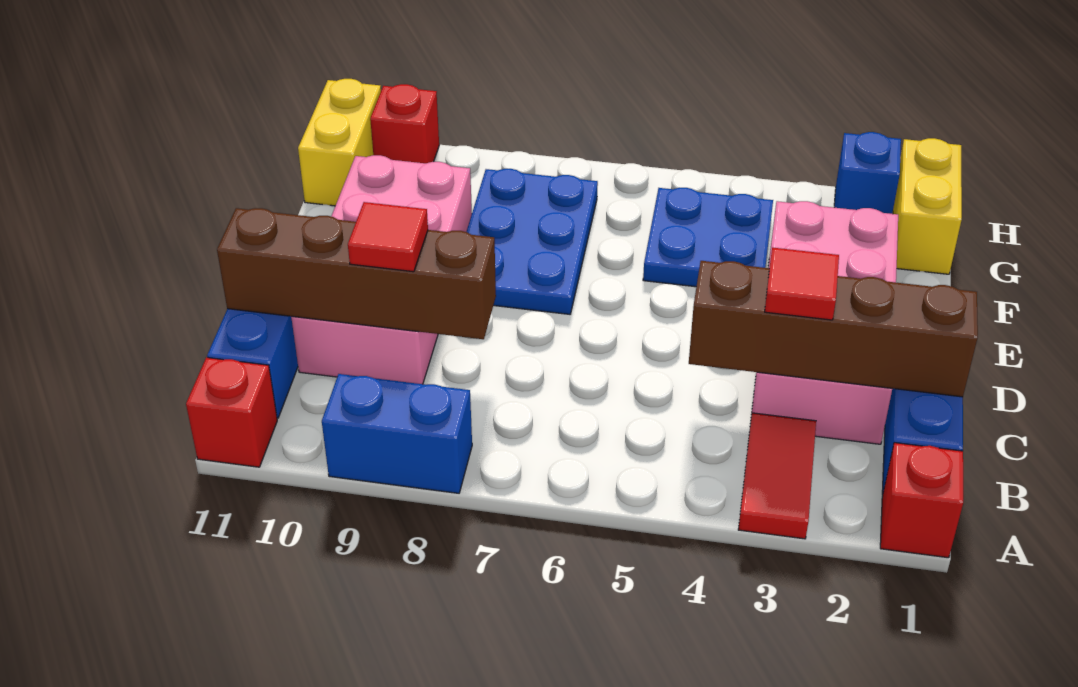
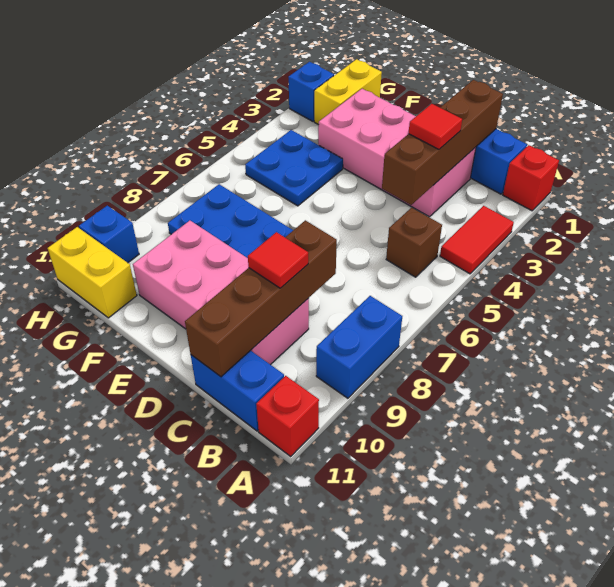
red 1x2 tile [738,413,816,539] -> red 1x2 tile turned to [440,206,514,274]
none -> brown 1x1 brick [386,208,442,277]
yellow 1x2 brick [893,138,962,274] -> yellow 1x2 brick turned to [314,59,382,125]
red 1x1 brick [370,84,439,163] -> blue 1x1 brick [79,206,139,263]

